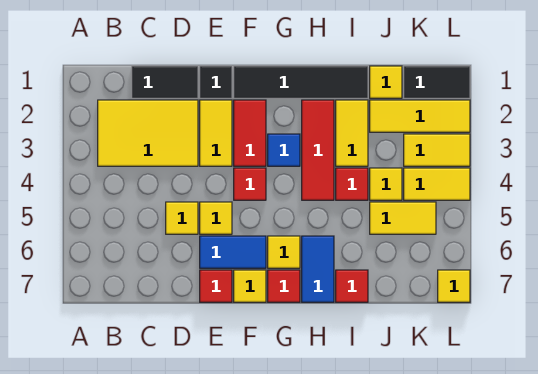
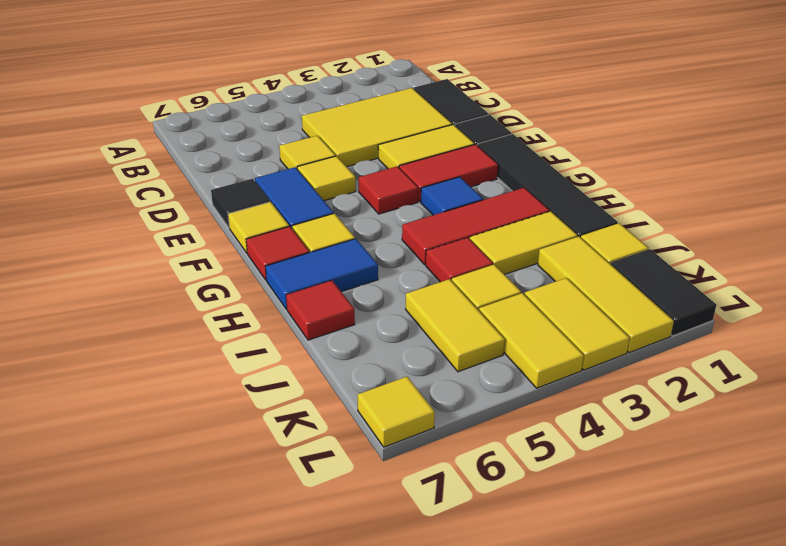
yellow 2x3 tile [98,100,198,166] -> yellow 2x3 tile turned to [302,88,452,167]
red 1x1 tile [200,270,232,302] -> black 1x1 tile [211,179,270,227]

